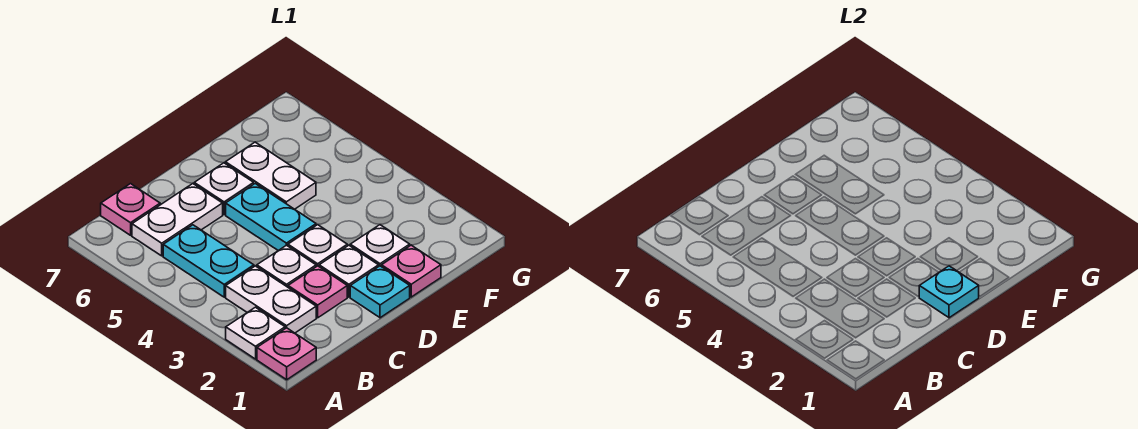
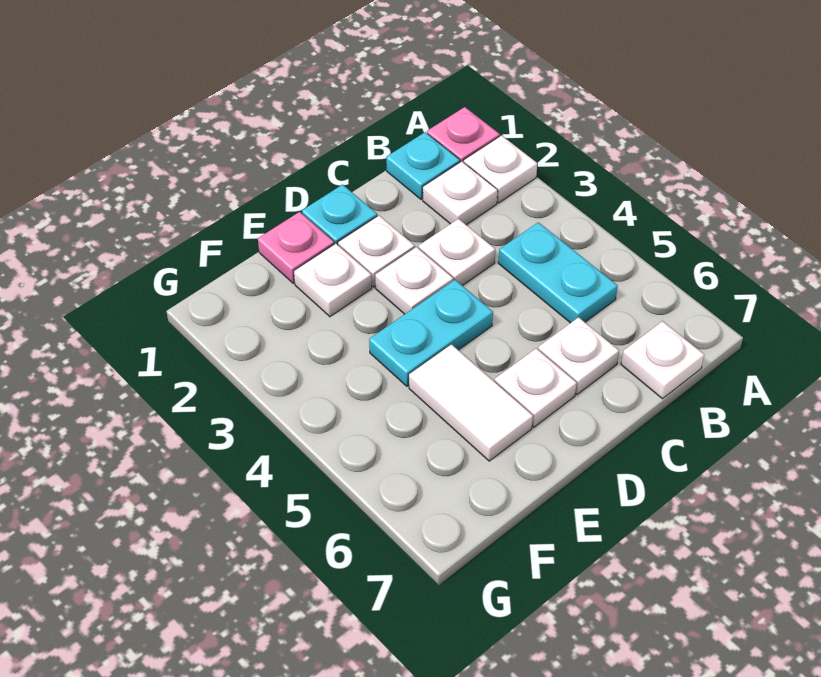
white 1x2 plate [226,266,316,333] -> white 1x1 plate [423,161,498,225]
white 1x2 plate [132,184,223,256] -> white 1x1 plate [538,317,619,394]
pink 1x1 plate [101,184,160,235] -> white 1x1 plate [621,321,704,399]
pink 1x1 plate [288,266,347,318] -> none
cyan 1x1 plate [919,266,979,318] -> cyan 1x1 plate moved to [386,132,460,199]
cyan 1x2 plate [226,184,316,251] -> cyan 1x2 plate turned to [369,280,493,386]
white 1x2 plate [225,142,316,209] -> white 1x2 tile [409,344,533,461]

